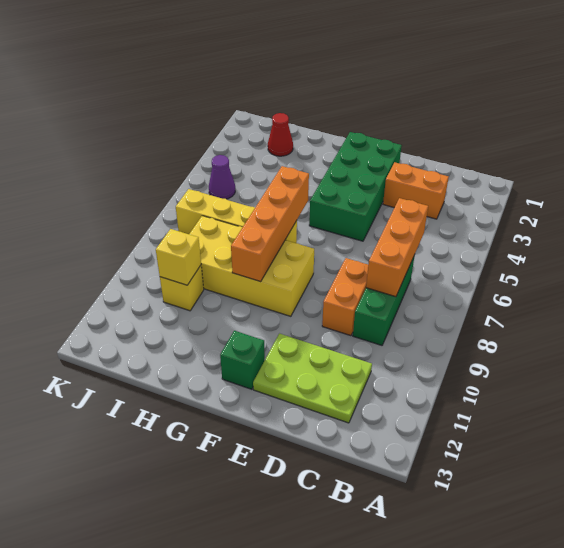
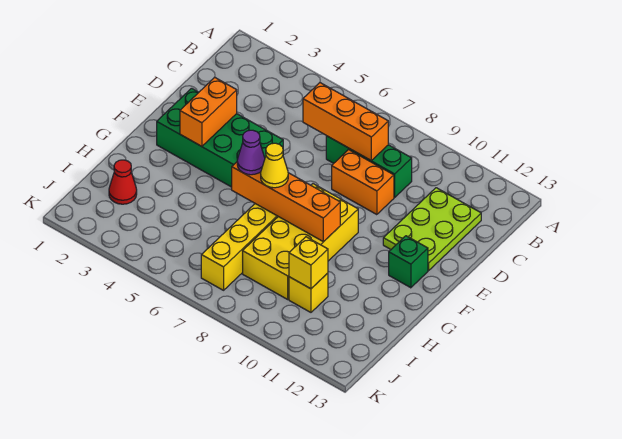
orange 1x2 brick [383,162,449,219] -> orange 1x2 brick moved to [180,77,237,146]
none -> yellow 1x1 cone [261,143,288,188]
purple 1x1 cone [209,155,235,199] -> purple 1x1 cone moved to [237,130,265,175]

